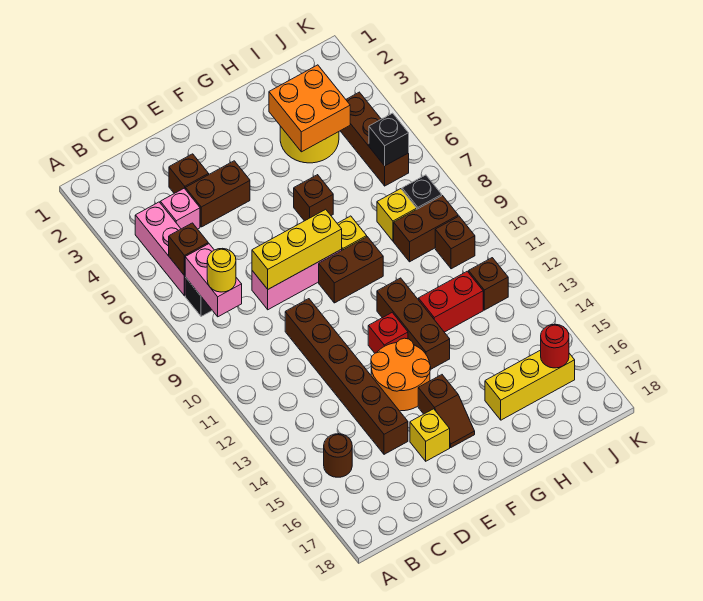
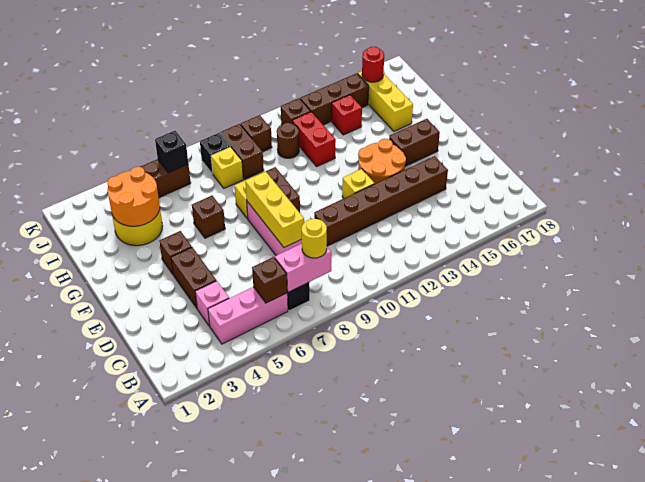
brown 1x1 round brick [324,434,352,477] -> brown 1x1 round brick moved to [277,123,299,158]
brown 1x1 brick [169,154,209,193] -> brown 1x1 brick moved to [159,231,192,274]
yellow 1x1 brick [410,409,450,461] -> yellow 1x1 brick moved to [342,169,375,198]
red 1x1 brick [368,313,408,353] -> red 1x1 brick moved to [332,95,362,135]
brown 1x2 slope [418,375,475,447] -> brown 1x2 brick [389,119,440,166]
brown 1x3 brick [377,278,450,369] -> brown 1x3 brick moved to [300,73,369,125]
orange 2x2 brick [269,65,350,152] -> orange 2x2 round brick [107,167,160,226]

